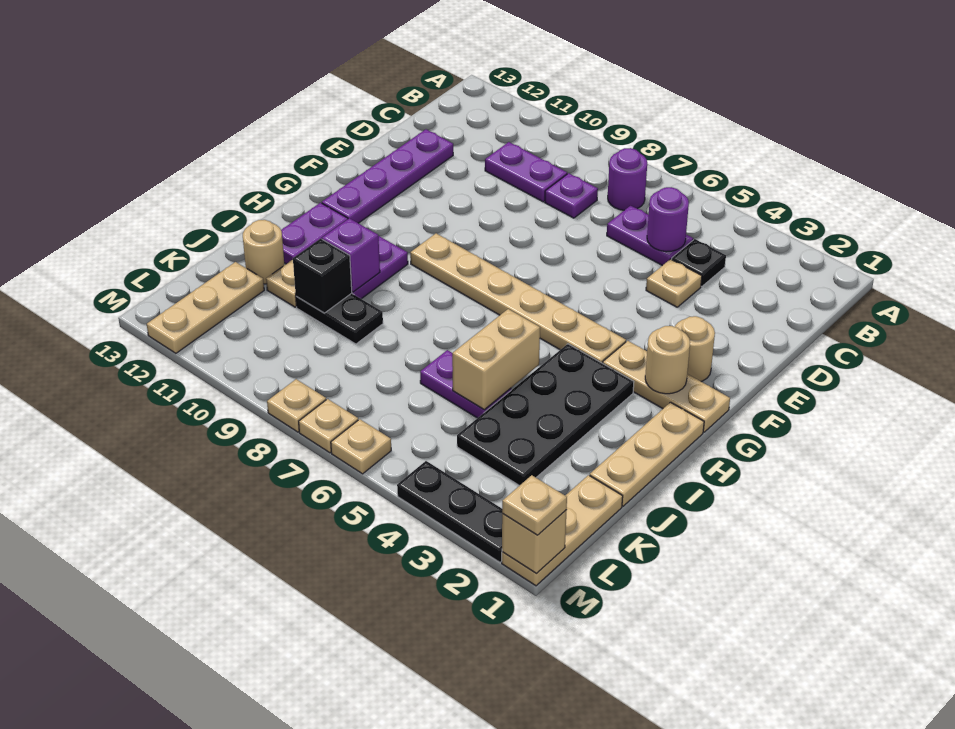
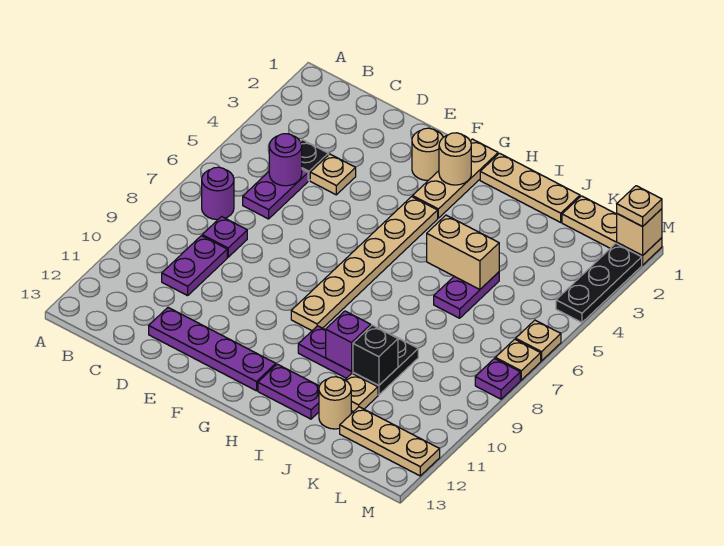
black 2x4 plate [457,344,634,486] -> none
tan 1x1 plate [267,379,326,432] -> purple 1x1 plate [475,359,520,399]

